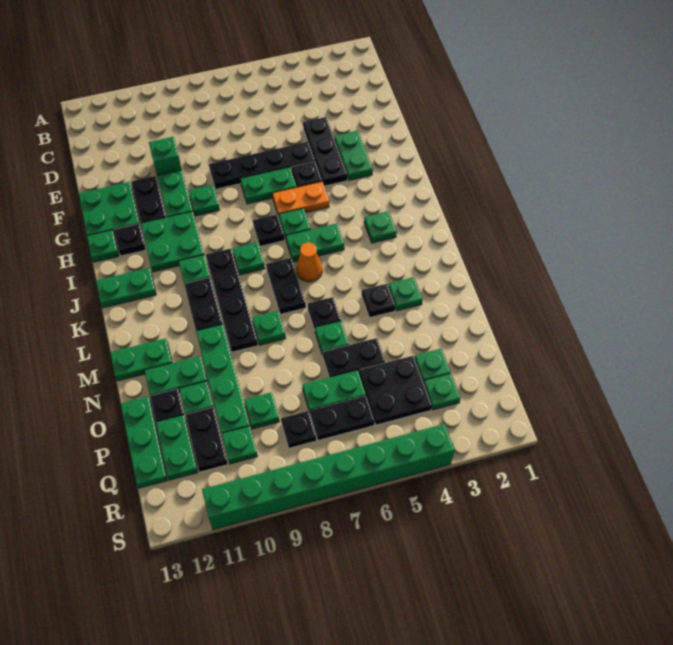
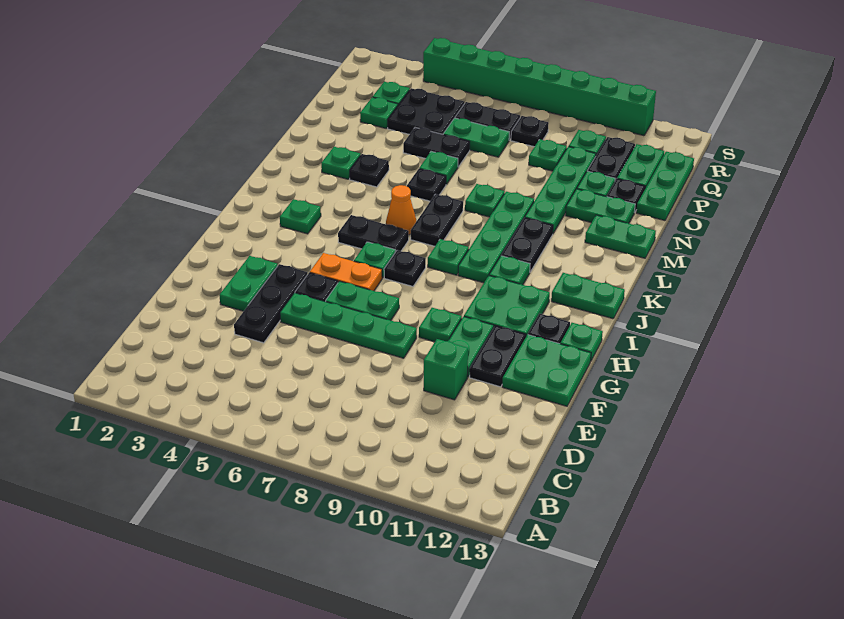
black 1x4 plate [209,142,315,189] -> green 1x4 plate [280,293,417,358]
green 1x2 plate [286,223,344,262] -> black 1x2 plate [338,215,409,252]
black 1x4 plate [206,249,258,352] -> green 1x4 plate [458,192,534,283]

